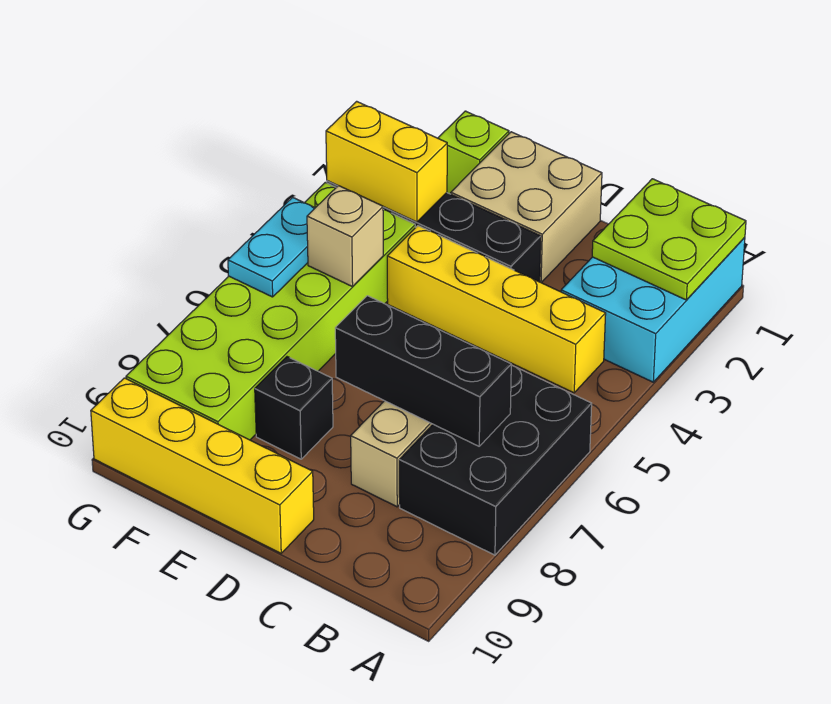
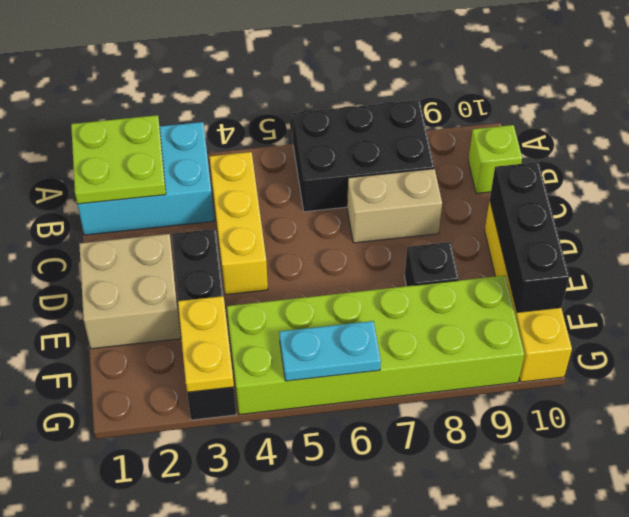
yellow 1x4 brick [387,226,606,393] -> yellow 1x3 brick [210,152,268,295]
black 1x3 brick [335,296,511,446] -> black 1x3 brick moved to [490,162,569,313]
lime 1x1 brick [438,111,509,194] -> lime 1x1 brick moved to [468,125,522,194]
yellow 1x2 brick [326,101,447,222] -> yellow 1x2 plate [178,296,234,392]
tan 1x1 brick [307,186,383,287] -> none

